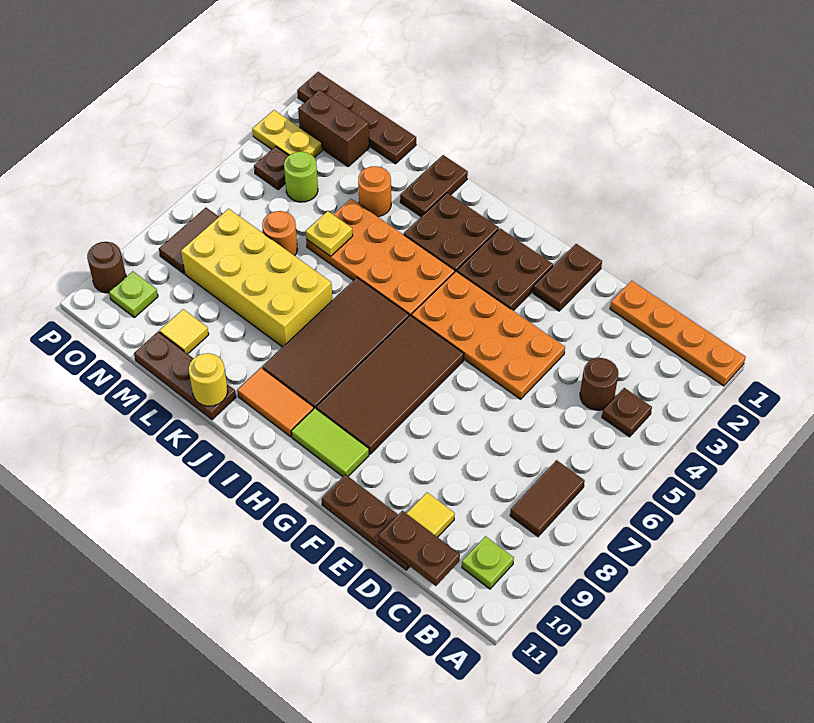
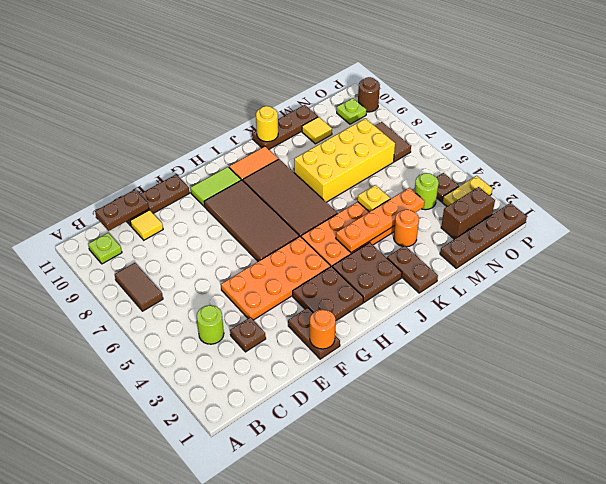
orange 1x4 plate [610,281,746,386] -> orange 1x4 plate moved to [336,188,425,253]
brown 1x1 plate [602,388,652,437] -> brown 1x1 plate moved to [230,317,266,352]
brown 1x1 round brick [580,358,618,410] -> lime 1x1 round brick [197,305,224,344]
orange 1x1 round brick [262,211,298,256] -> orange 1x1 round brick moved to [310,309,336,349]

